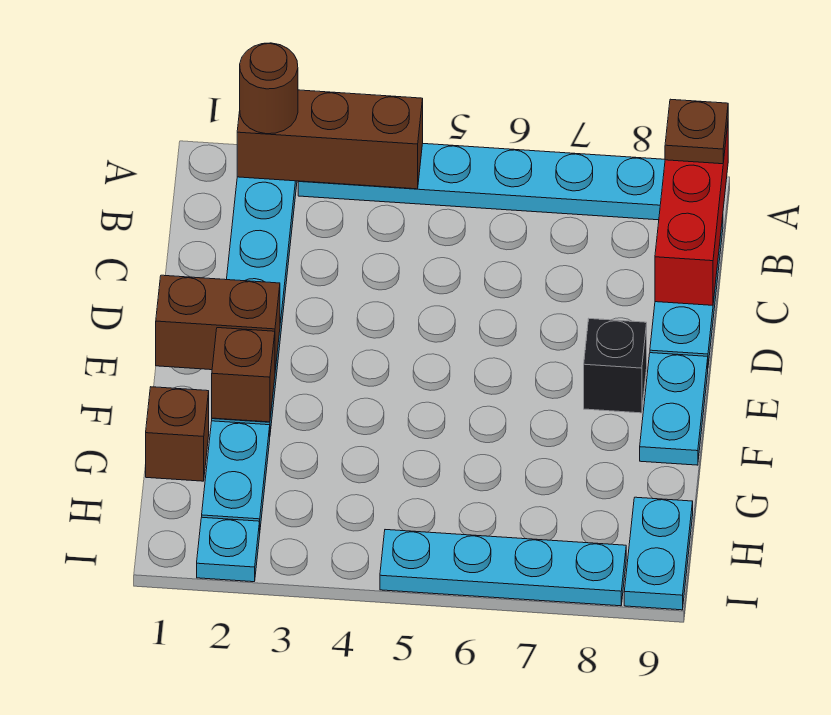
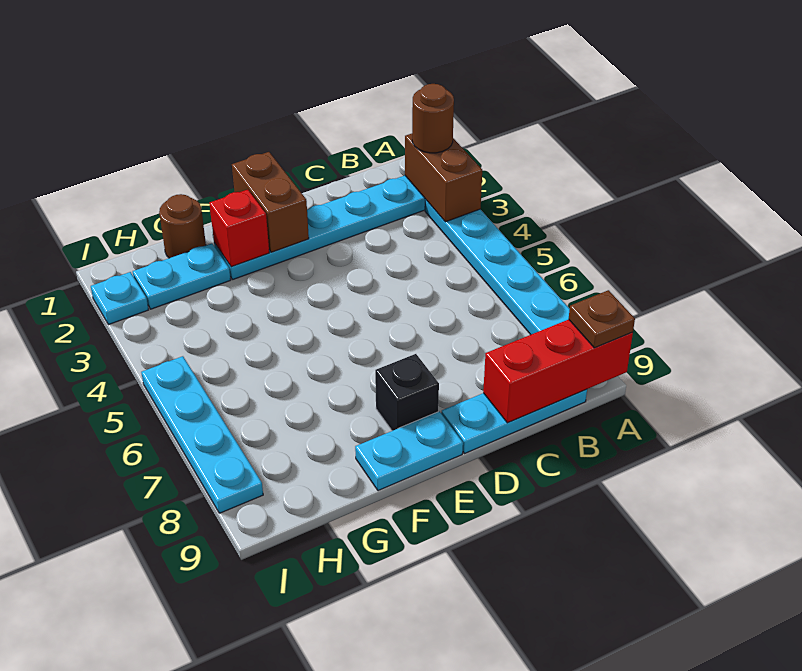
brown 1x3 brick [237,90,423,189] -> brown 1x2 brick [405,134,482,222]
brown 1x1 brick [212,328,275,422] -> red 1x1 brick [209,190,269,267]
brown 1x1 brick [146,387,209,481] -> brown 1x1 round brick [159,194,206,258]
cyan 1x2 plate [624,497,693,610] -> none

